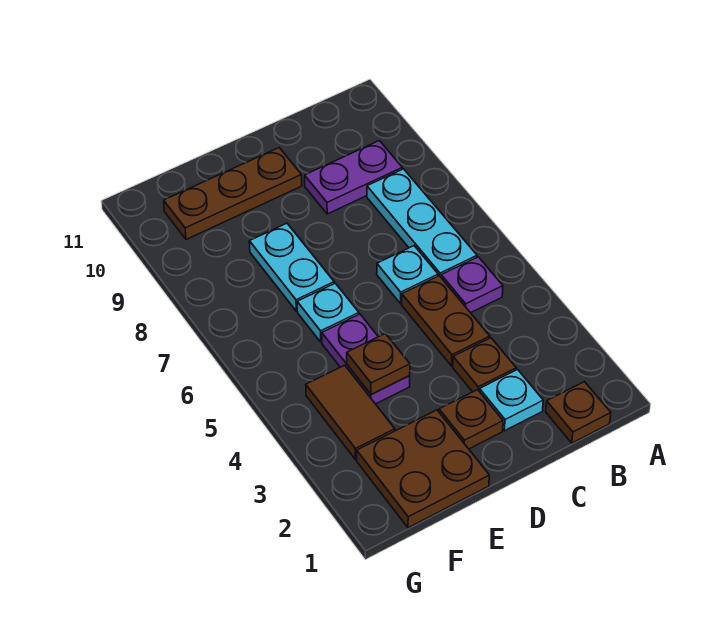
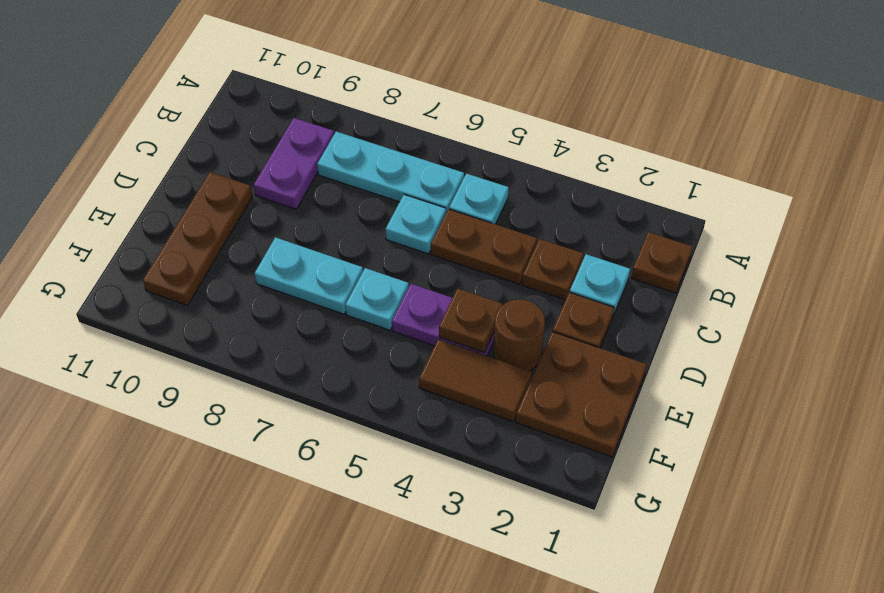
purple 1x1 plate [441,257,503,313] -> cyan 1x1 plate [449,174,509,224]
none -> brown 1x1 round brick [493,299,545,371]

